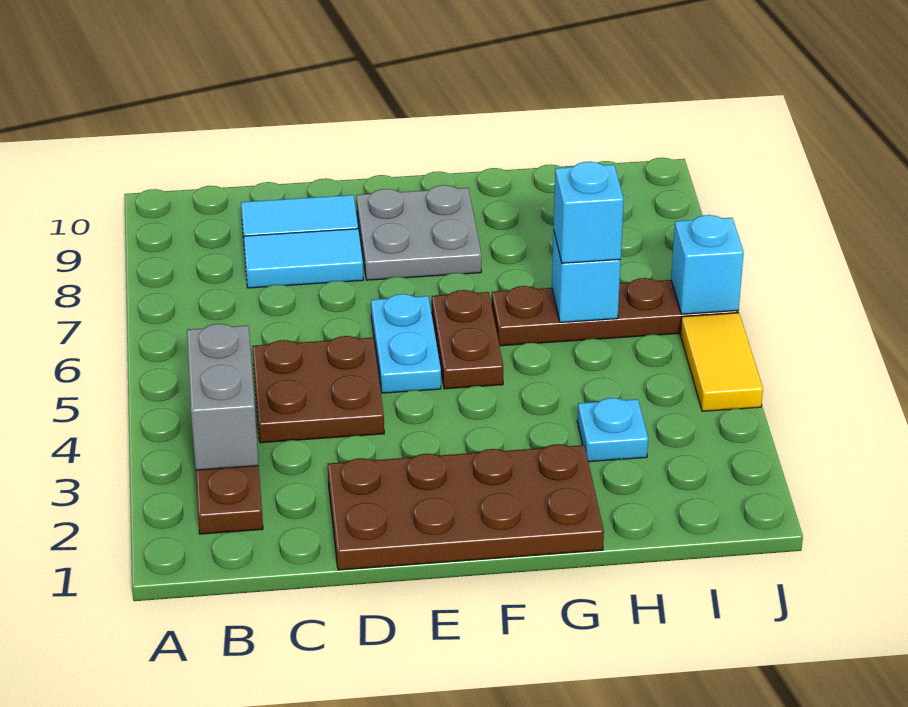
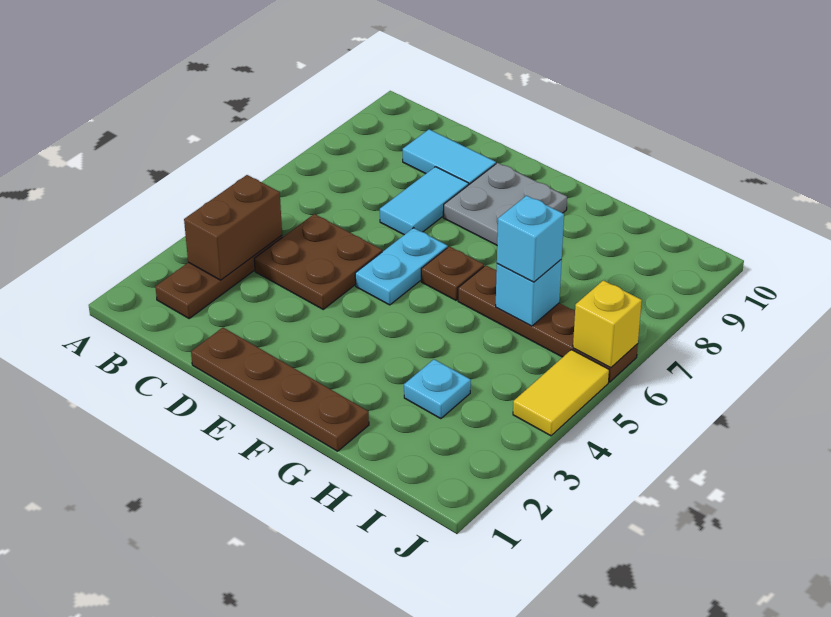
grey 1x2 brick [187,324,258,470] -> brown 1x2 brick [184,175,282,280]
cyan 1x2 tile [244,229,363,288] -> cyan 1x2 tile turned to [380,167,469,235]
brown 2x4 plate [328,444,604,570] -> brown 1x4 plate [191,328,369,451]
brown 1x2 plate [432,290,503,389] -> brown 1x1 plate [421,246,484,300]
cyan 1x1 brick [671,215,744,314] -> yellow 1x1 brick [573,280,642,368]

